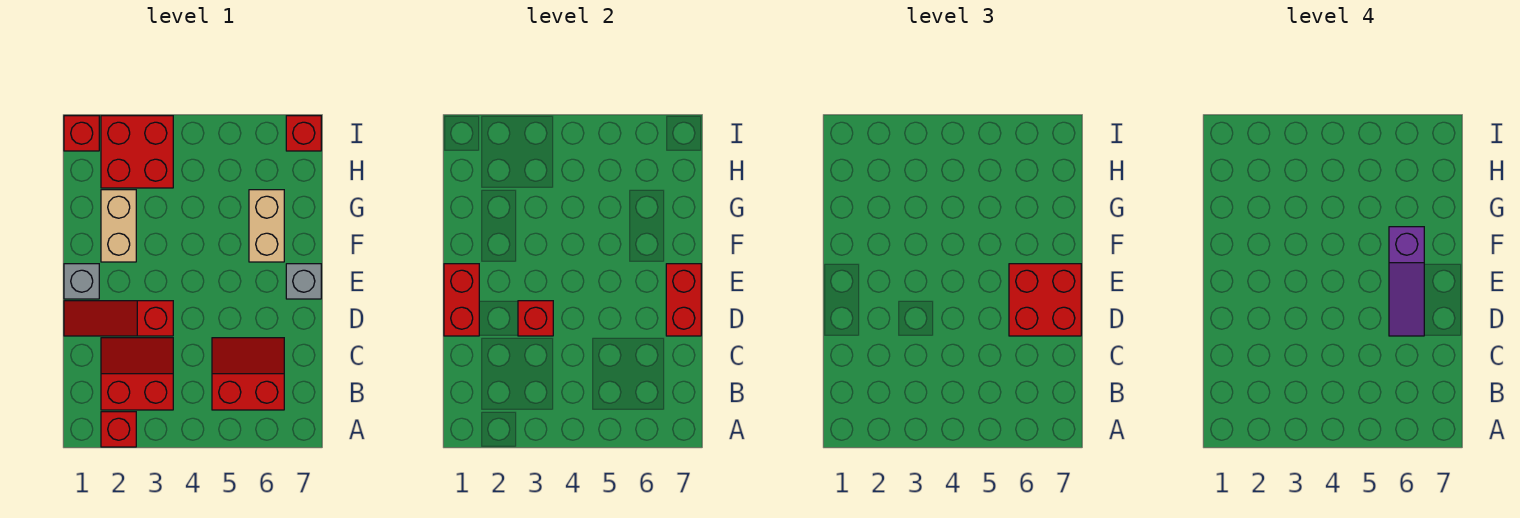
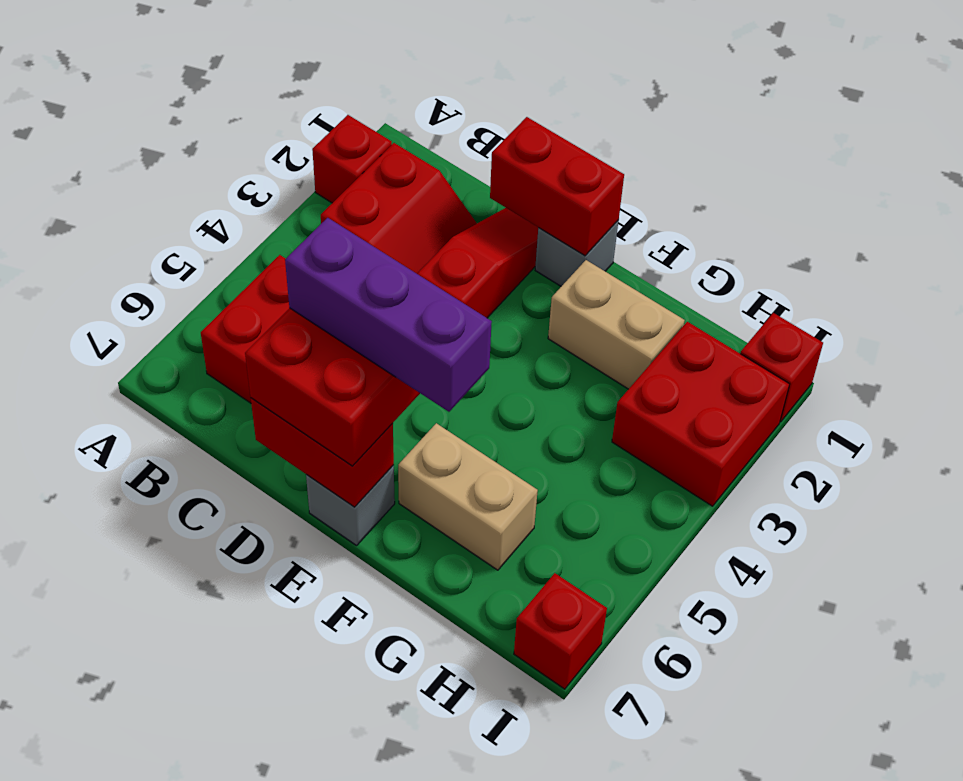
red 1x1 brick [518,301,553,336] -> none
purple 1x3 slope [1389,227,1424,336] -> purple 1x3 brick [285,218,492,412]

